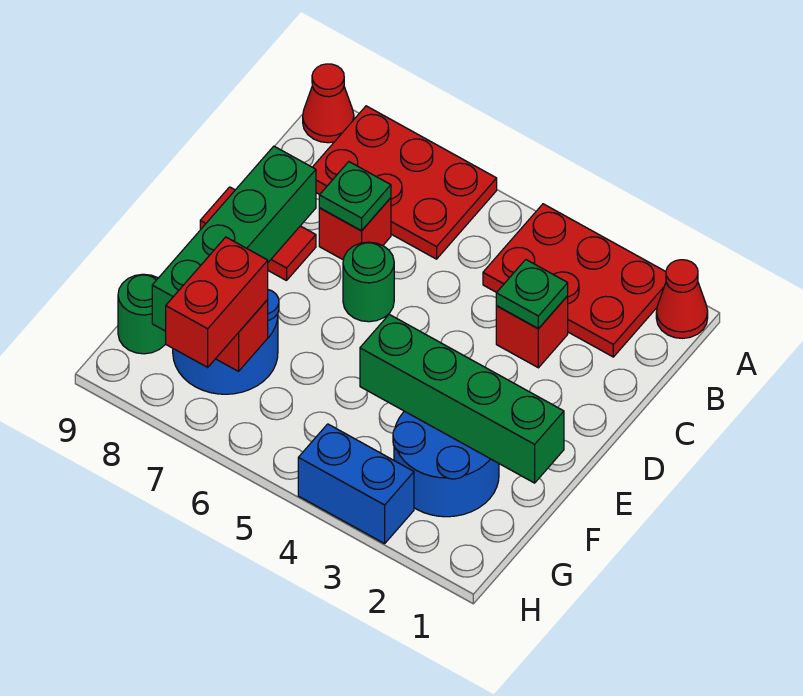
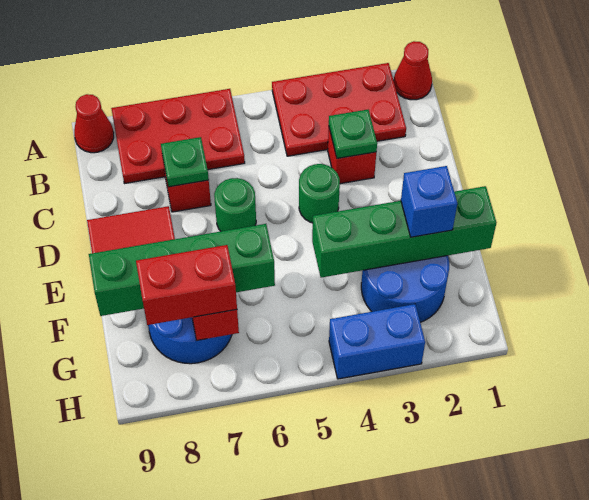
green 1x4 brick [152,146,316,331] -> green 1x4 brick turned to [89,224,275,316]
none -> blue 1x1 brick [401,166,457,237]
red 1x2 brick [166,237,268,367] -> red 1x2 brick turned to [136,245,237,325]
green 1x1 round brick [118,274,166,354] -> green 1x1 round brick moved to [299,164,340,223]

